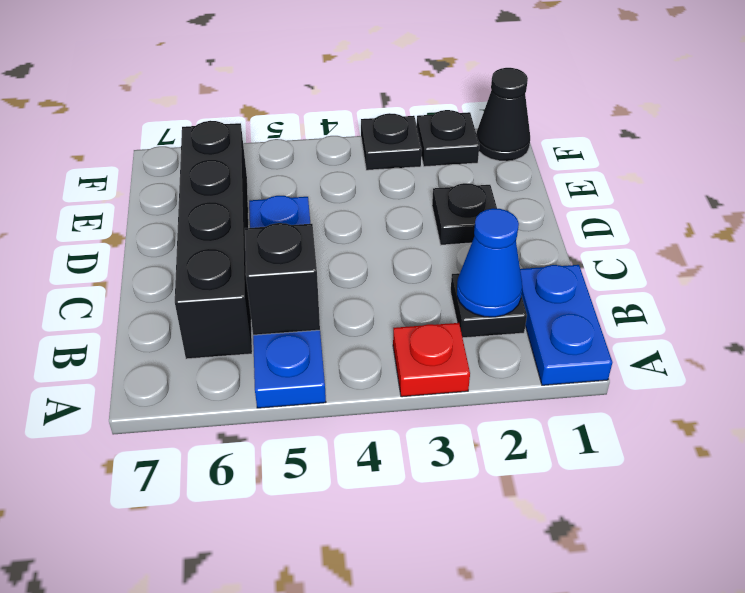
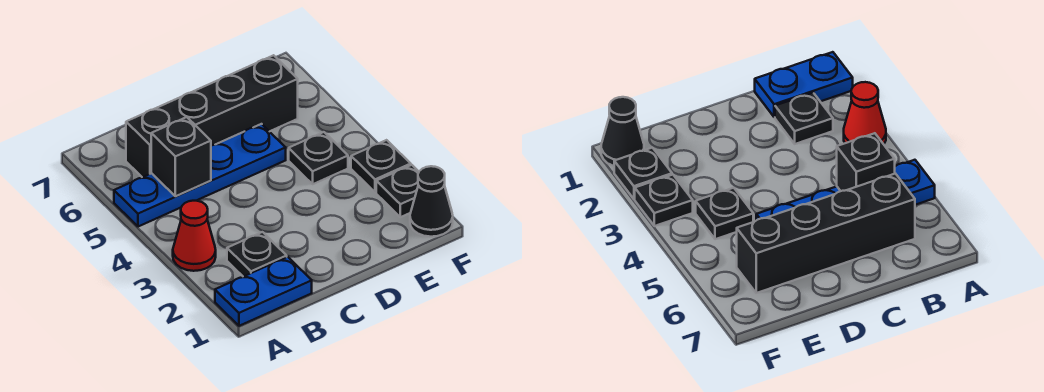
red 1x1 plate [393,323,470,397] -> red 1x1 cone [173,201,216,271]
blue 1x1 cone [457,208,522,317] -> none
black 1x1 plate [432,183,497,245] -> black 1x1 plate moved to [289,132,348,184]

